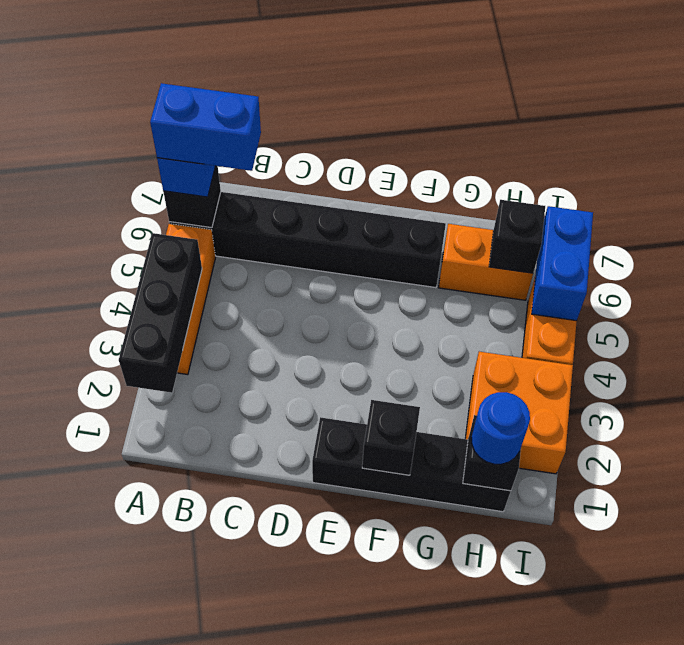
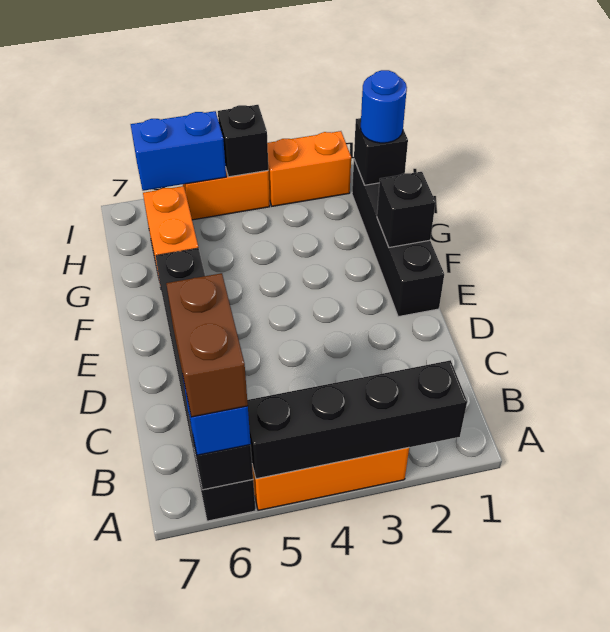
black 1x3 brick [119,233,202,393] -> black 1x4 brick [247,360,467,479]
blue 1x2 brick [150,83,261,171] -> brown 1x2 brick [166,273,248,417]
orange 2x2 brick [465,352,573,474] -> orange 1x2 brick [267,131,351,206]
black 1x1 brick [489,200,545,273] -> black 1x1 brick moved to [218,105,268,177]

